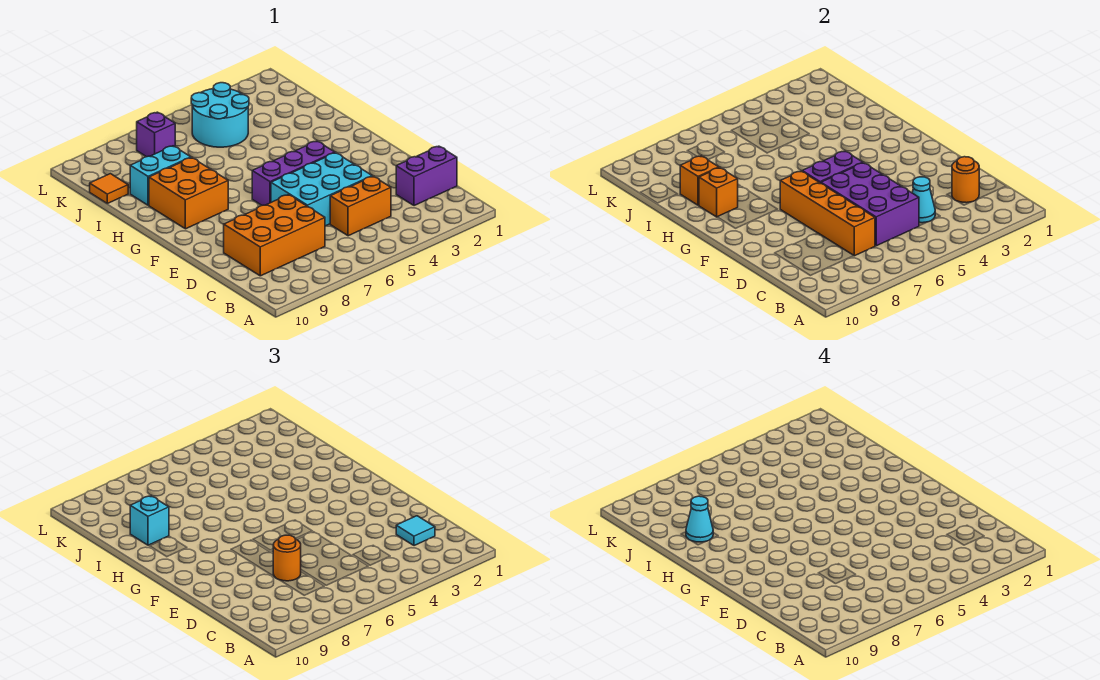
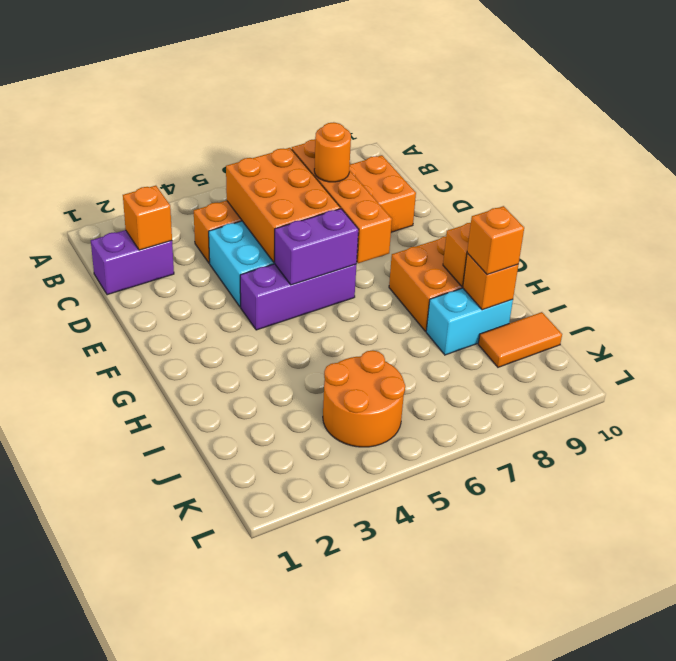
orange 1x1 round brick [952,157,979,203] -> orange 1x1 brick [123,186,172,250]
cyan 1x1 tile [396,516,435,546] -> none
cyan 1x1 cone [912,177,935,223] -> none
purple 2x3 brick [821,163,919,246] -> orange 2x3 brick [226,148,340,262]
cyan 1x1 brick [130,496,169,545] -> orange 1x1 brick [467,206,524,275]
cyan 1x1 cone [686,496,713,542] -> none
cyan 2x2 round brick [191,83,249,147] -> orange 2x2 round brick [323,350,405,447]
orange 1x1 tile [90,174,128,203] -> orange 1x2 tile [478,312,562,367]
purple 1x1 brick [137,112,175,157] -> none

